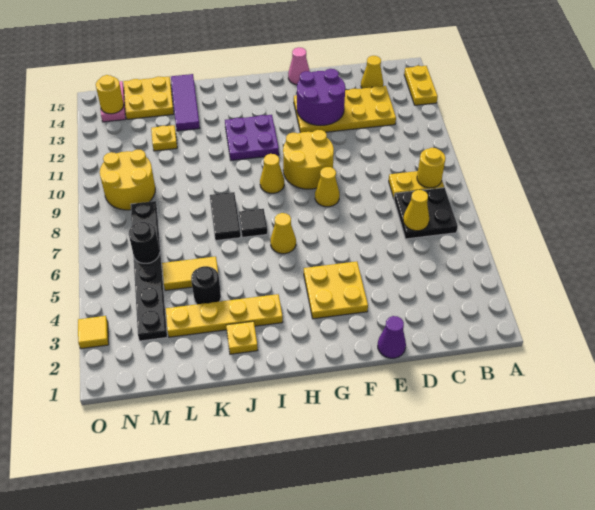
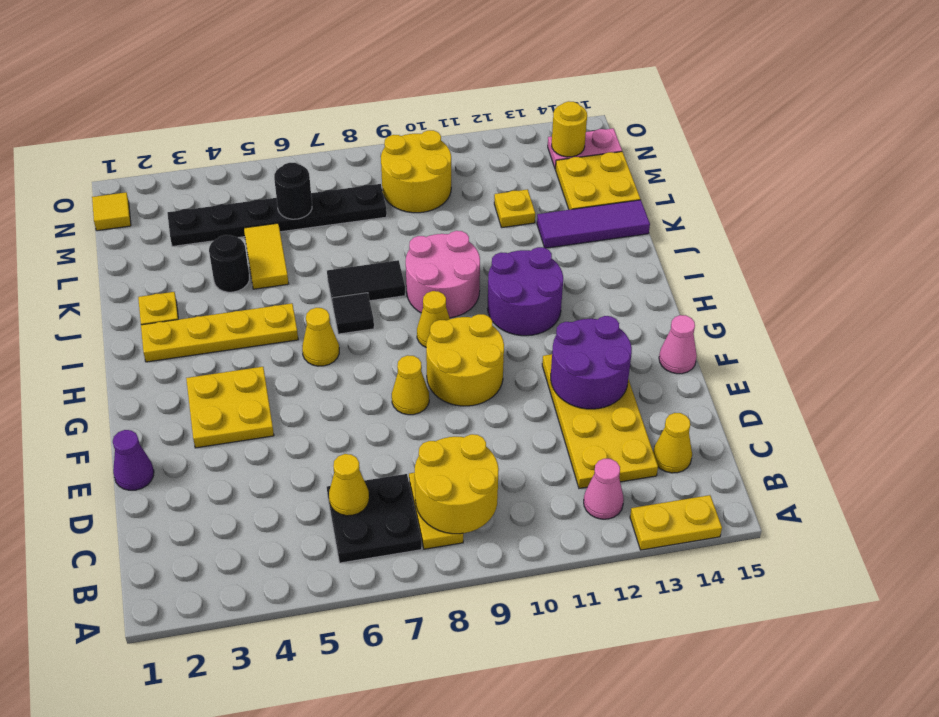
yellow 1x1 round brick [417,148,446,188] -> yellow 2x2 round brick [415,434,499,534]
none -> pink 1x1 cone [584,459,624,519]
purple 2x2 plate [225,115,279,160] -> purple 2x2 round brick [487,247,563,336]
yellow 1x4 plate [166,294,283,337] -> yellow 1x4 plate turned to [141,303,298,362]
none -> pink 2x2 round brick [406,231,480,318]
yellow 1x1 tile [78,316,109,349] -> yellow 1x1 tile moved to [92,192,131,231]

